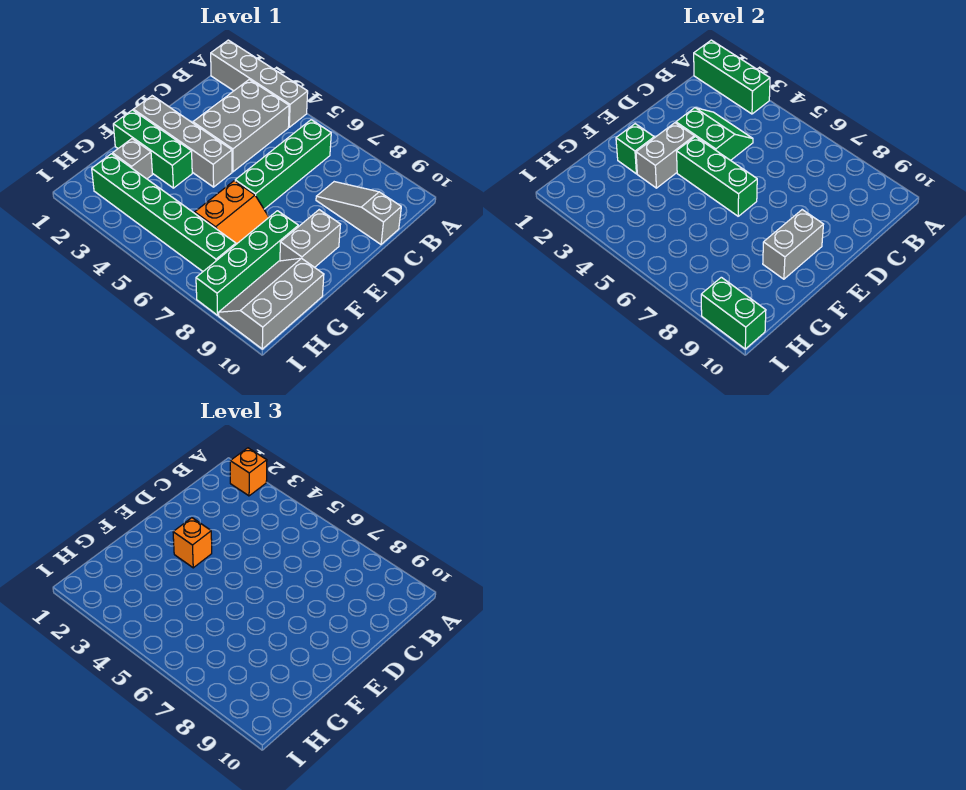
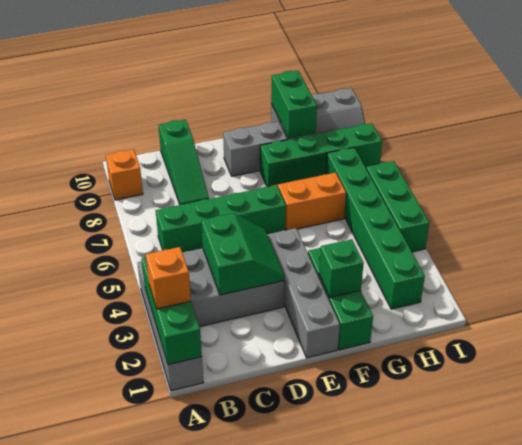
green 2x2 slope [676,108,753,160] -> green 2x2 slope turned to [201,213,285,295]
grey 1x3 slope [316,182,401,244] -> green 1x3 slope [159,120,209,205]
grey 1x2 brick [636,123,694,188] -> none
orange 1x1 brick [173,518,212,568] -> orange 1x1 brick moved to [106,149,143,200]
green 1x3 brick [677,137,757,216] -> green 1x3 brick moved to [366,161,429,252]
grey 1x2 brick [763,210,824,279] -> none
grey 1x1 brick [113,139,152,179] -> none
green 1x2 brick [701,277,766,349] -> green 1x2 brick moved to [271,71,317,138]

